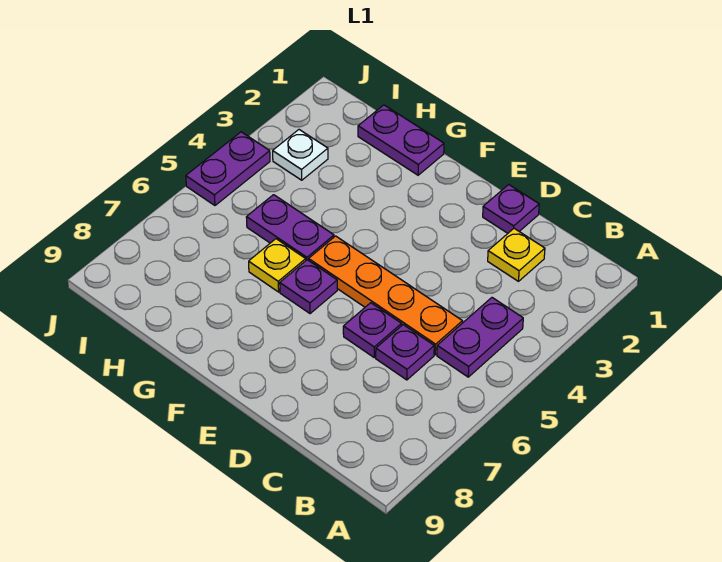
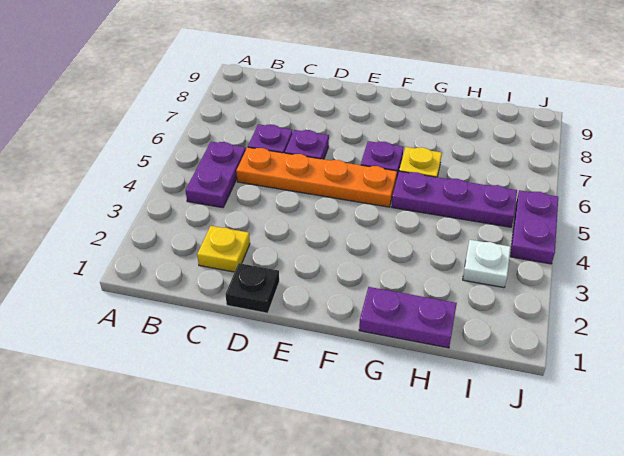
purple 1x1 plate [483,185,539,233] -> black 1x1 plate [225,263,279,313]
purple 1x2 plate [246,195,334,260] -> purple 1x3 plate [392,171,517,227]

